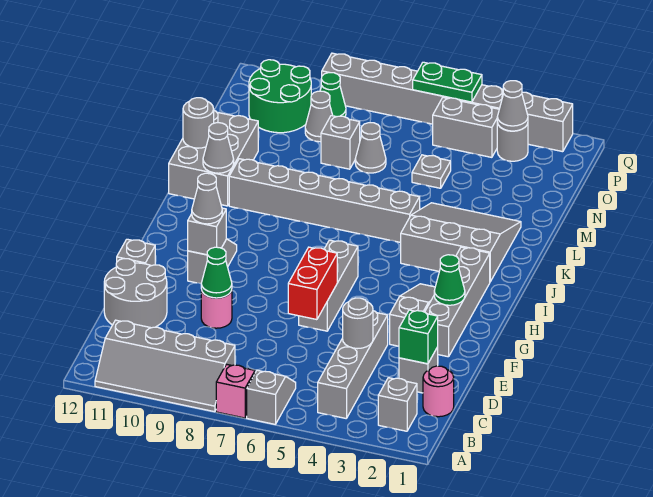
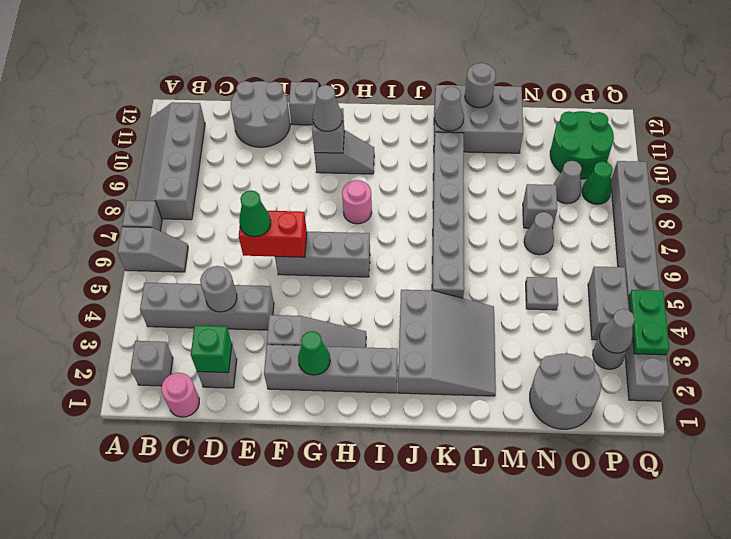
pink 1x1 brick [216,364,255,418] -> grey 1x1 brick [122,200,162,231]
pink 1x1 round brick [201,290,232,328] -> pink 1x1 round brick moved to [342,180,372,224]
green 1x1 cone [201,247,232,298] -> green 1x1 cone moved to [239,190,271,237]
none -> grey 2x2 round brick [530,353,601,429]
green 1x2 plate [413,62,482,102] -> green 1x2 plate moved to [629,290,669,355]

